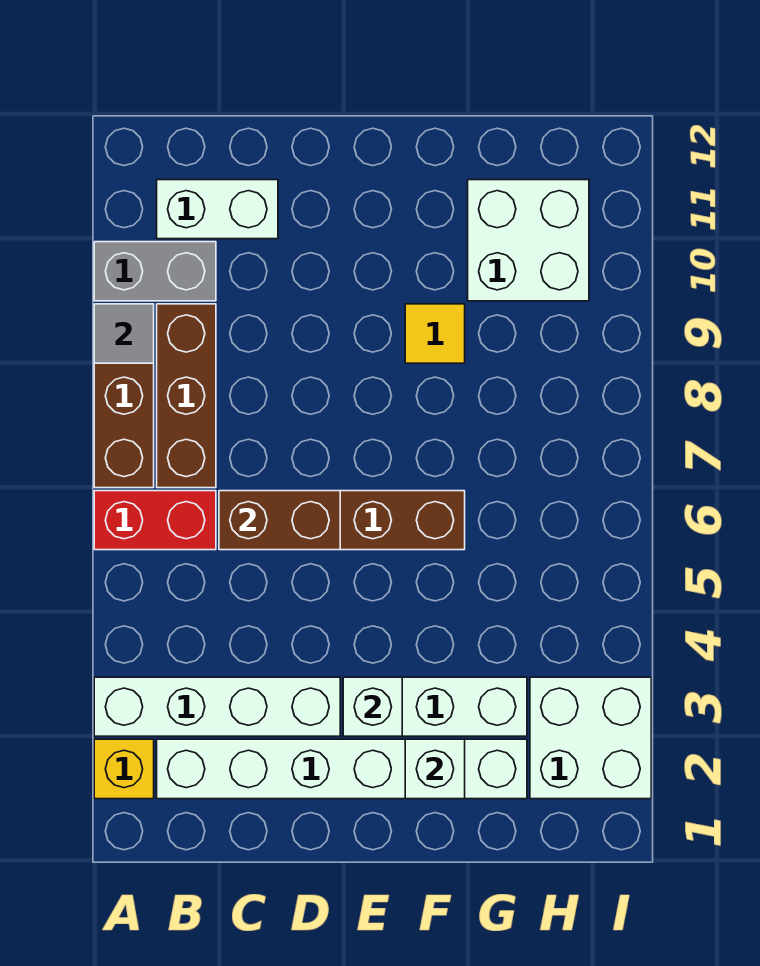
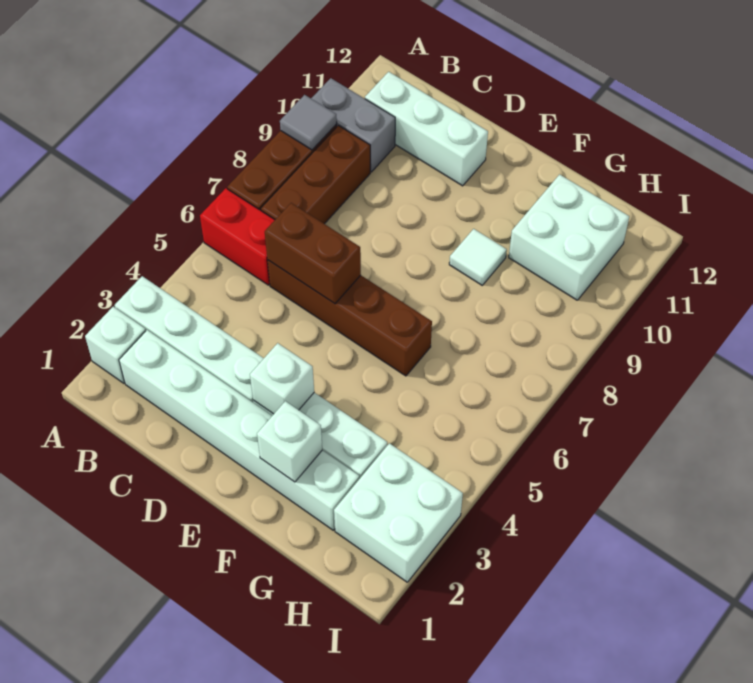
yellow 1x1 brick [94,739,154,799] -> white 1x1 brick [85,307,146,383]
white 1x2 brick [157,180,278,239] -> white 1x3 brick [365,72,488,186]
yellow 1x1 tile [405,304,465,363] -> white 1x1 tile [449,229,507,285]

